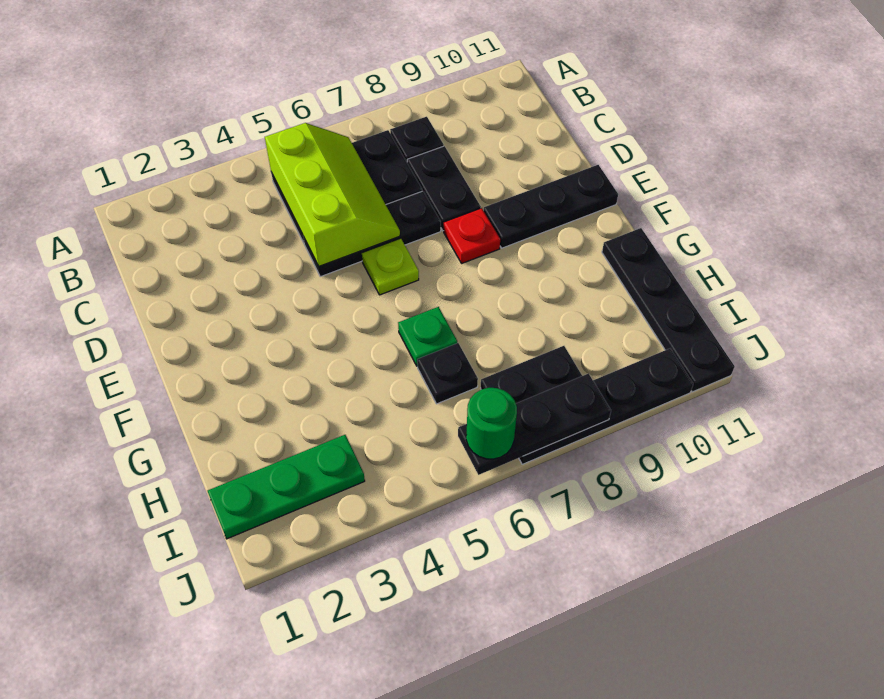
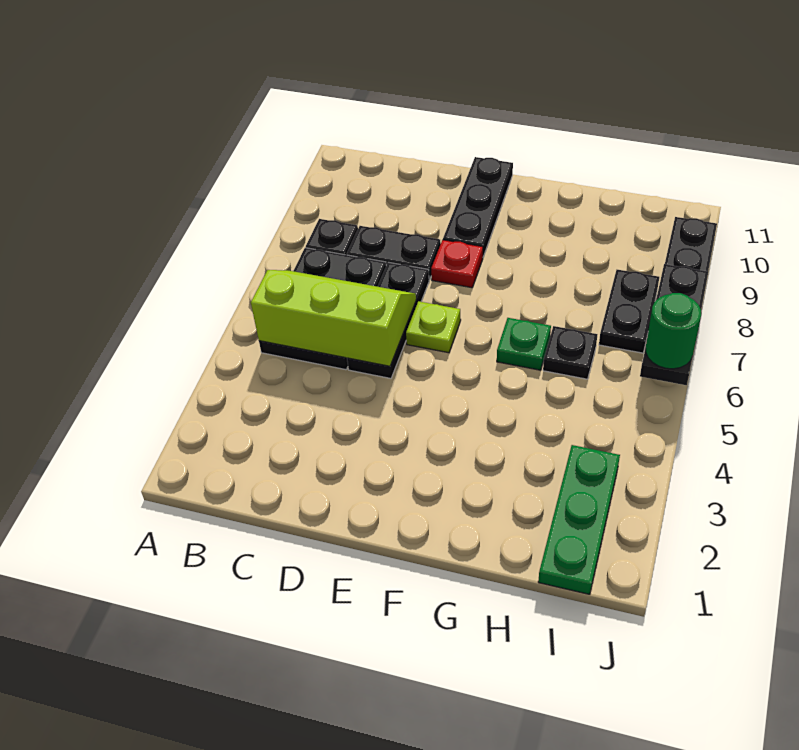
black 1x4 plate [602,228,735,392] -> none

